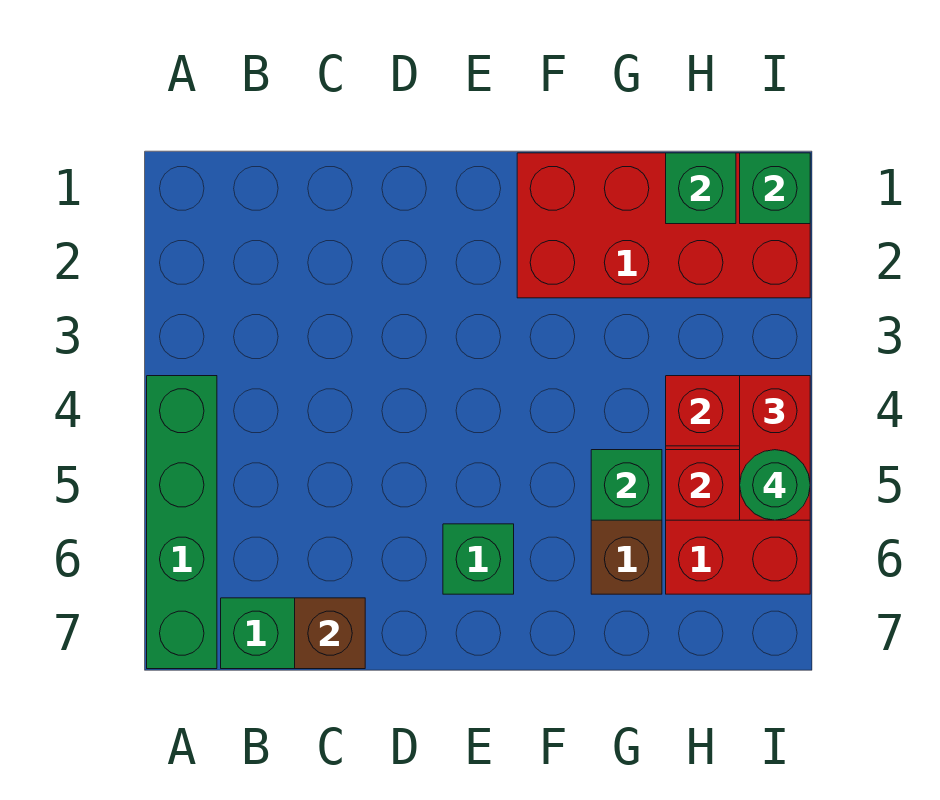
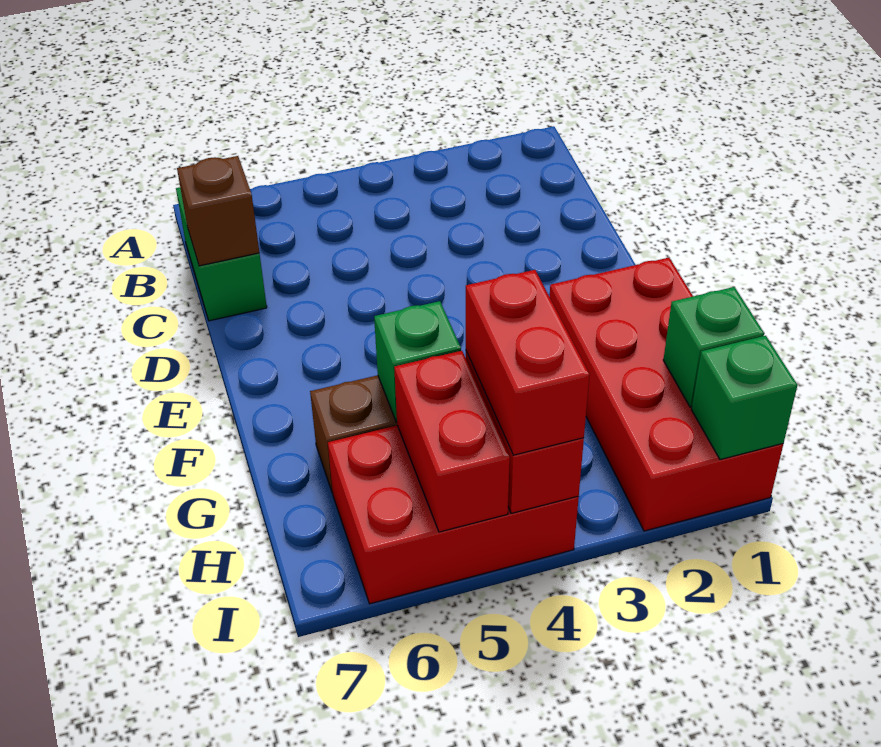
green 1x4 brick [147,376,217,669] -> none
green 1x1 brick [443,524,514,594] -> none
red 1x2 brick [740,376,810,520] -> red 1x2 brick turned to [466,270,590,455]
green 1x1 round brick [740,450,810,520] -> none

